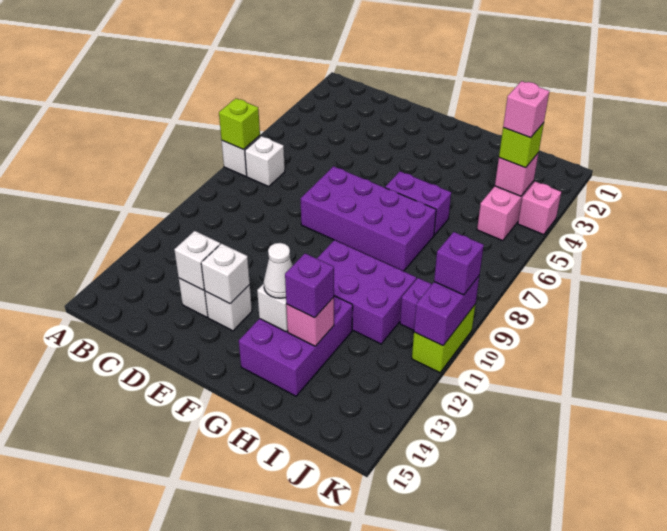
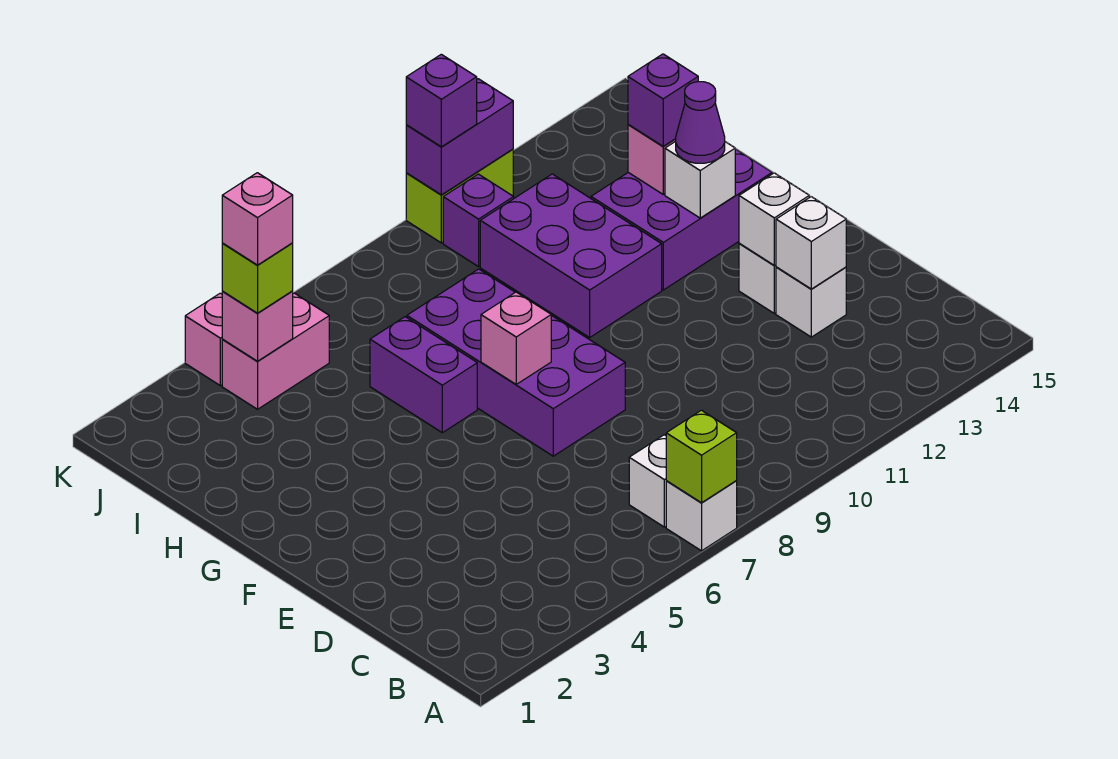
none -> pink 1x1 brick [481,292,551,384]
white 1x1 cone [264,243,293,298] -> purple 1x1 cone [676,82,725,163]

